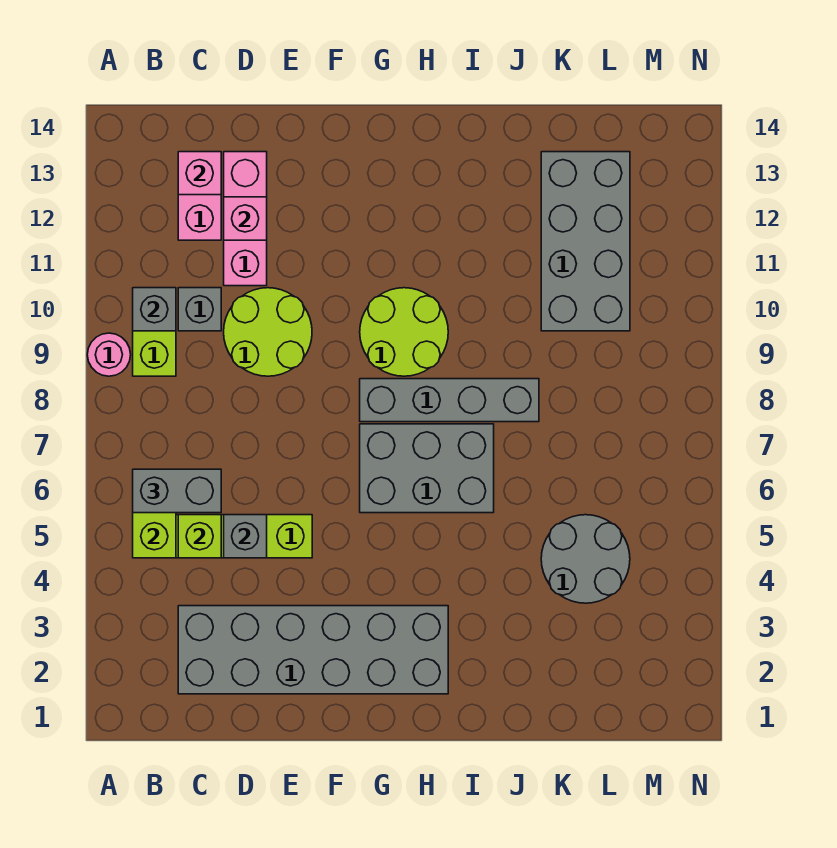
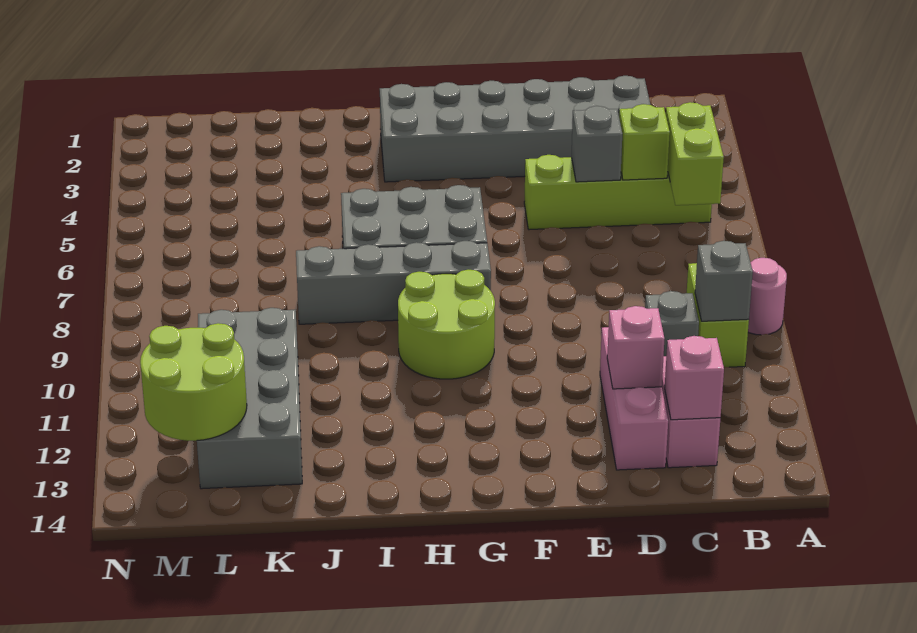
grey 1x2 brick [133,469,221,513] -> none
lime 2x2 round brick [224,288,312,376] -> lime 2x2 round brick moved to [140,323,247,441]
grey 2x2 round brick [541,515,630,603] -> none

